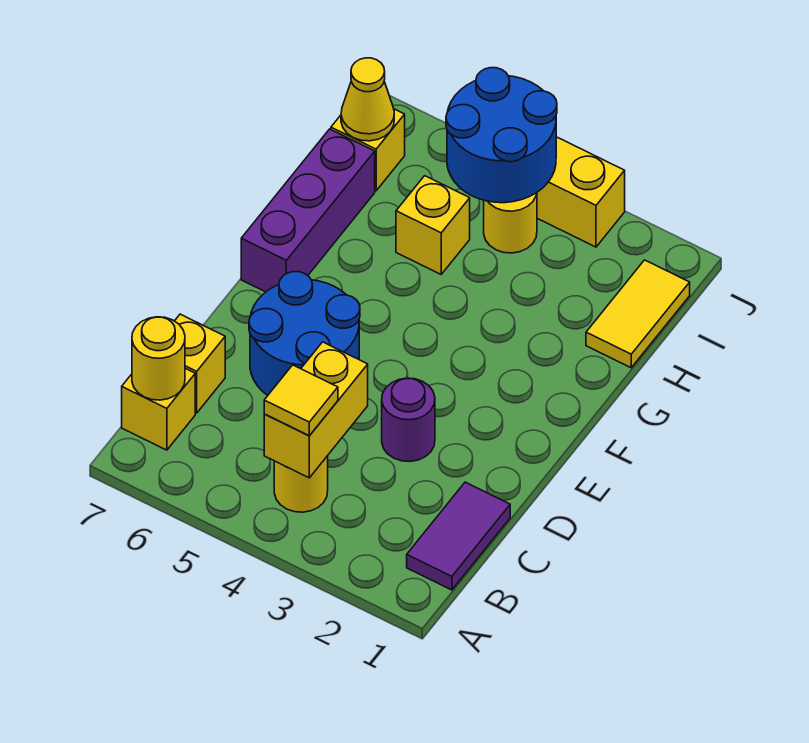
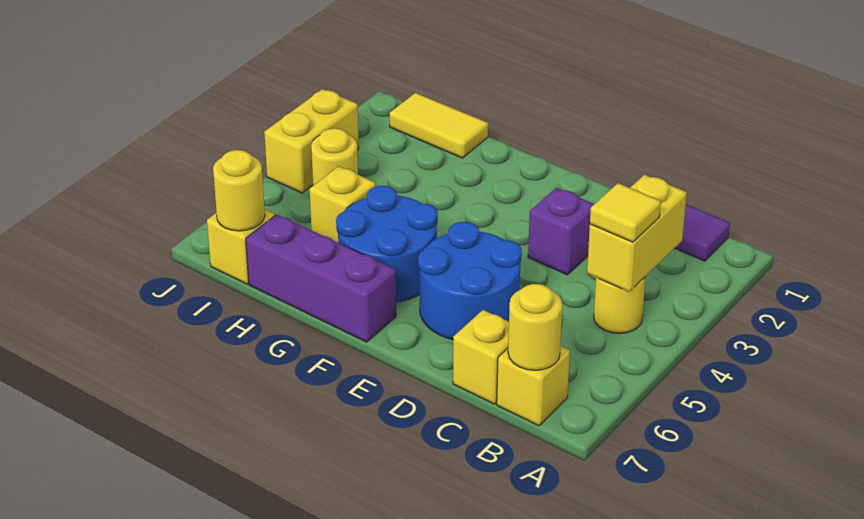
yellow 1x2 brick [264,342,368,478] -> yellow 1x2 brick turned to [587,175,687,292]
purple 1x1 round brick [382,378,435,462] -> purple 1x1 brick [528,188,594,275]
blue 2x2 round brick [446,68,557,203] -> blue 2x2 round brick moved to [336,186,438,302]
yellow 1x1 cone [341,58,394,141] -> yellow 1x1 round brick [213,150,265,231]

